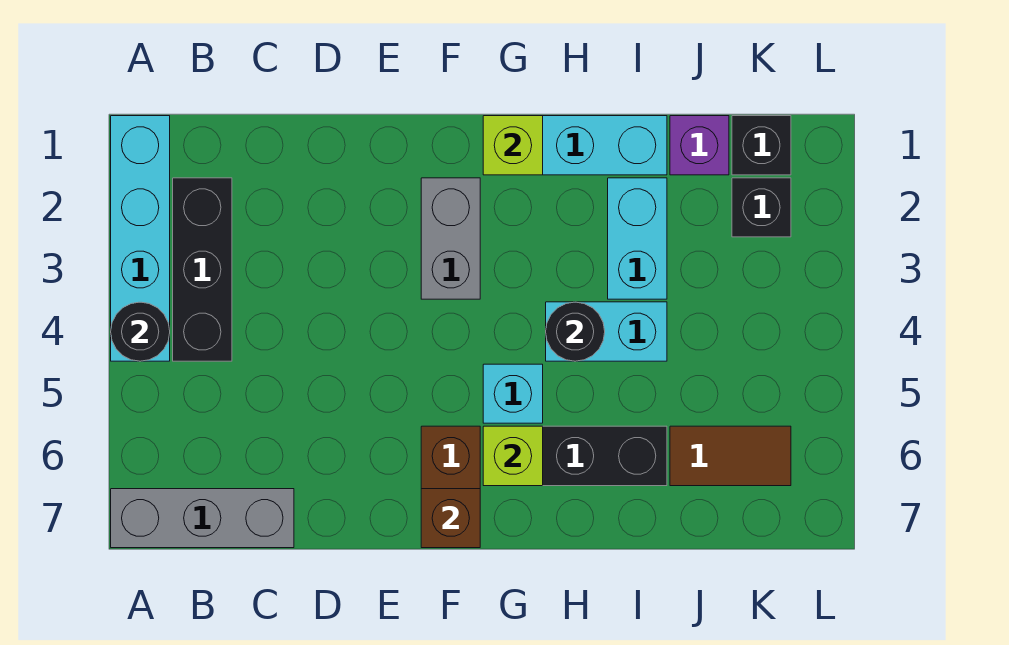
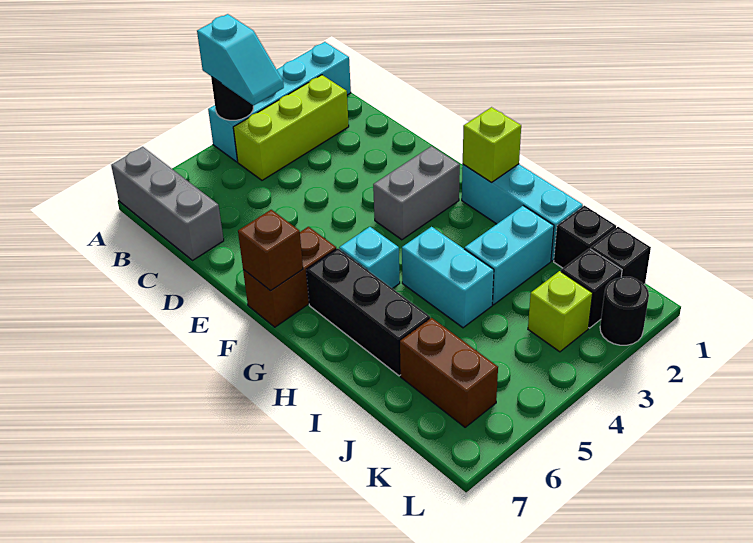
none -> cyan 1x2 slope [197,14,284,106]
black 1x3 brick [173,178,232,361] -> lime 1x3 brick [233,75,349,180]
lime 1x1 brick [483,426,543,486] -> lime 1x1 brick moved to [528,271,593,352]
black 1x1 round brick [546,302,605,361] -> black 1x1 round brick moved to [600,277,649,345]
purple 1x1 brick [670,116,729,175] -> black 1x1 brick [554,206,616,268]
brown 1x2 tile [670,426,791,486] -> brown 1x2 brick [400,318,498,427]

